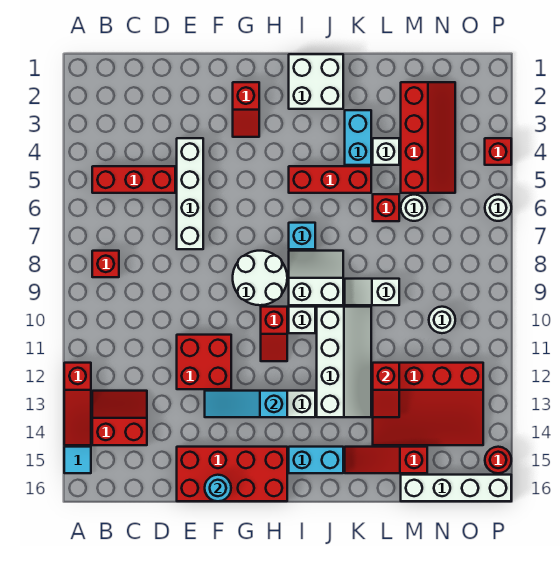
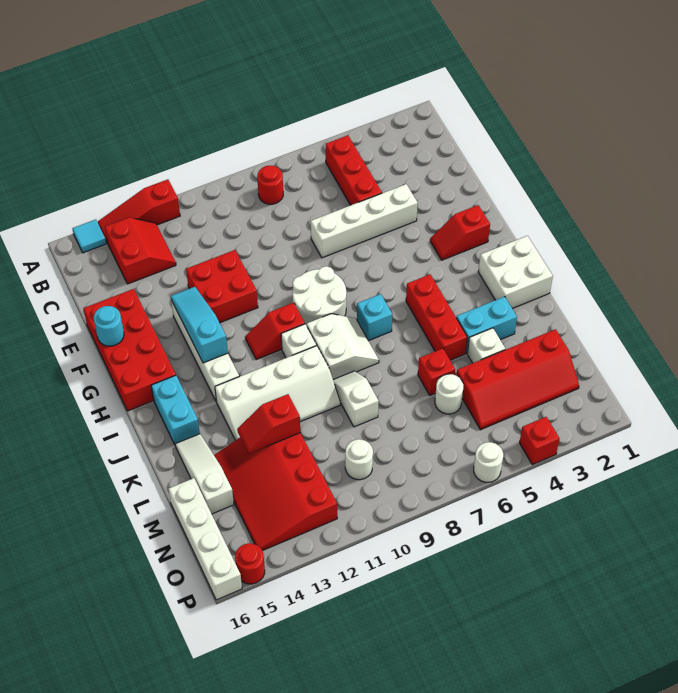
red 1x1 brick [92,251,119,277] -> red 1x1 round brick [257,166,283,204]
red 1x3 slope [345,447,427,473] -> white 1x3 slope [175,434,234,514]

